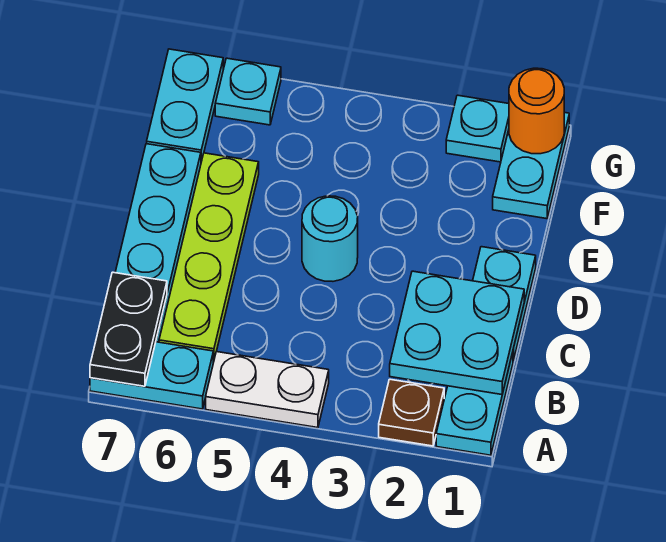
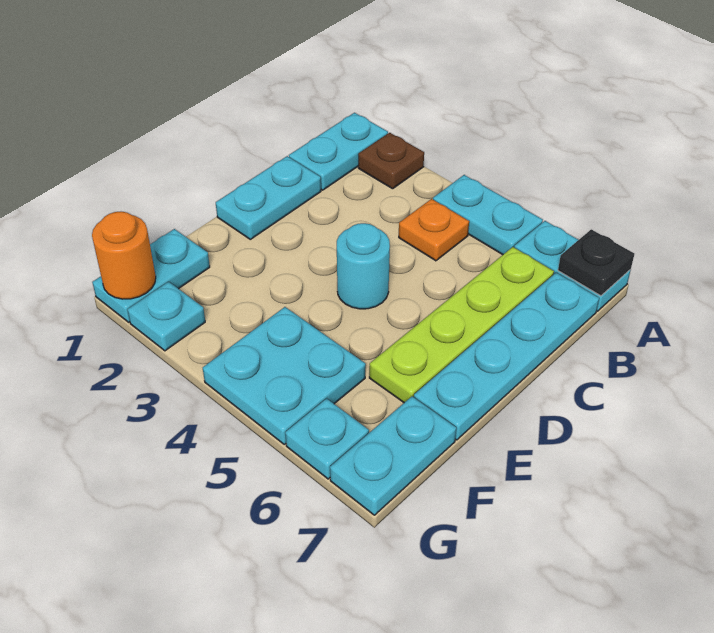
white 1x2 plate [206,352,329,428] -> cyan 1x2 plate [433,175,543,255]
black 1x2 plate [90,272,167,386] -> black 1x1 plate [558,229,634,296]
cyan 2x2 plate [390,271,524,395] -> cyan 2x2 plate moved to [203,307,366,444]
none -> orange 1x1 plate [399,199,469,261]

